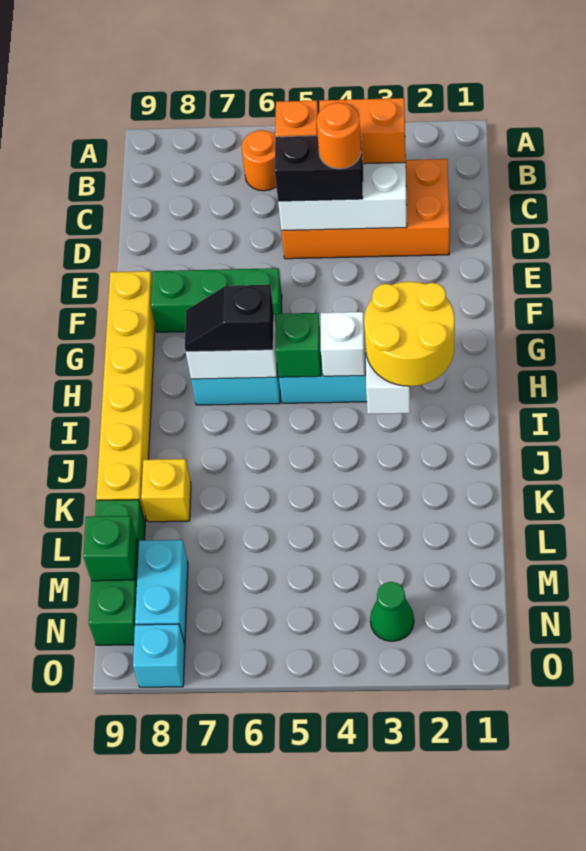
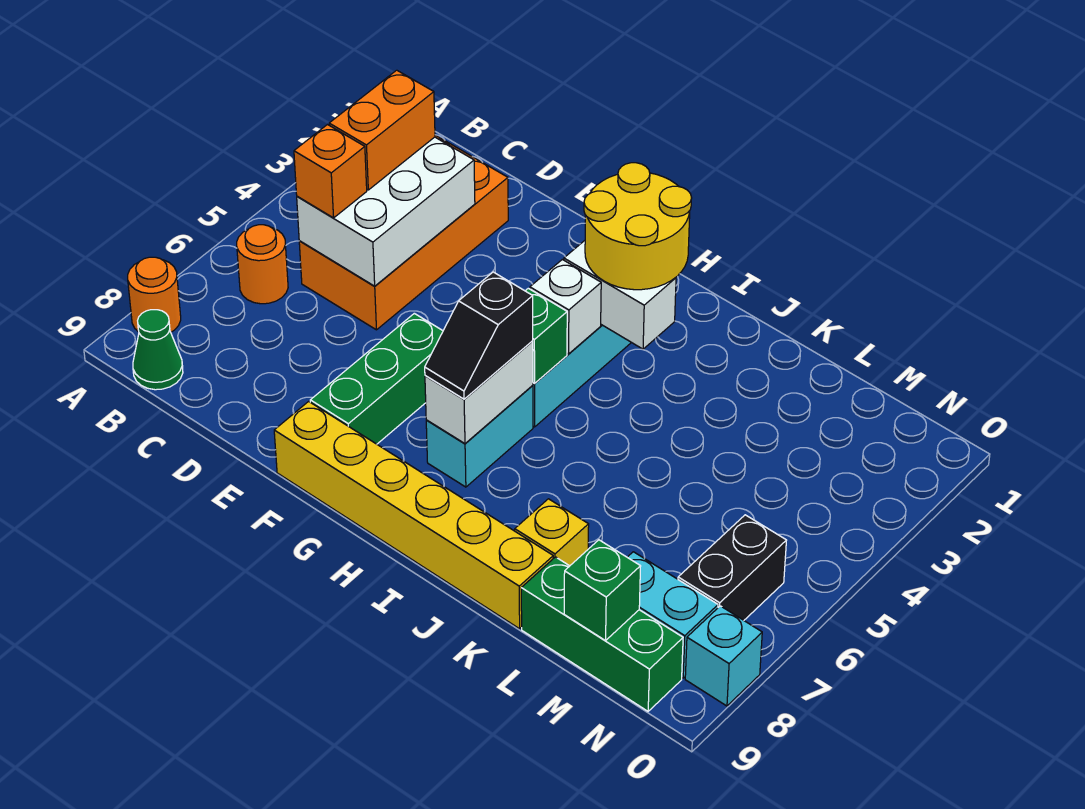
black 1x2 brick [275,134,363,201] -> black 1x2 brick moved to [678,515,787,620]
orange 1x1 round brick [316,103,361,169] -> orange 1x1 round brick moved to [128,257,181,332]
green 1x1 cone [370,582,414,641] -> green 1x1 cone moved to [133,310,183,390]

